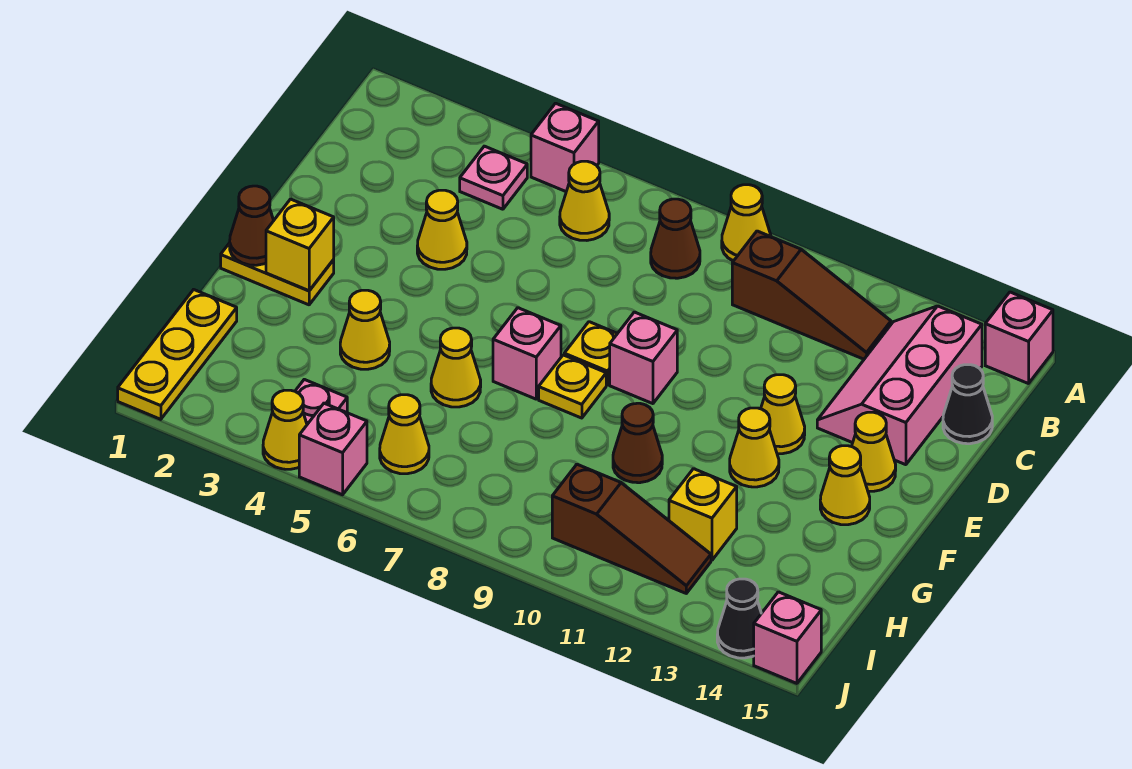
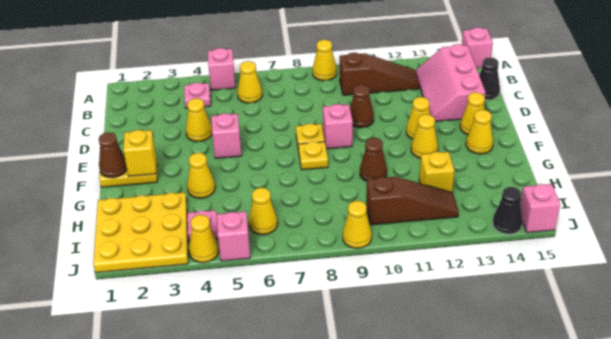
brown 1x1 cone [651,199,700,278] -> brown 1x1 cone moved to [350,85,374,128]
pink 1x1 brick [493,308,561,399] -> pink 1x1 brick moved to [211,113,242,158]
yellow 1x1 cone [431,328,481,407] -> yellow 1x1 cone moved to [343,201,372,248]
yellow 1x3 plate [118,290,237,419] -> yellow 3x3 plate [93,192,188,273]

